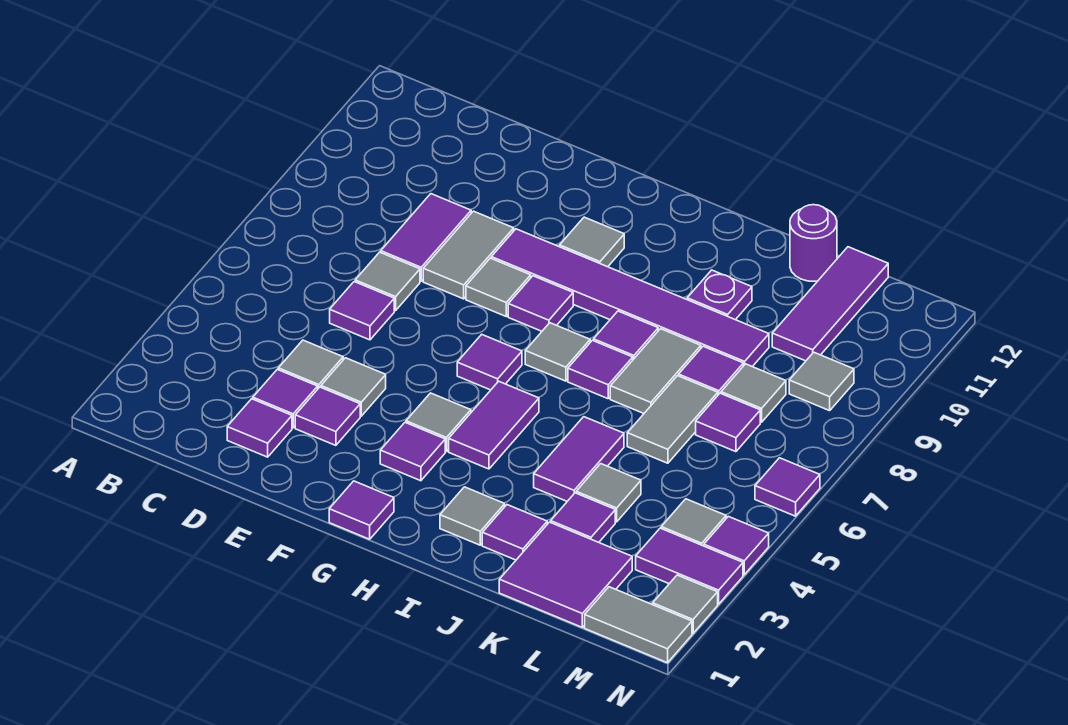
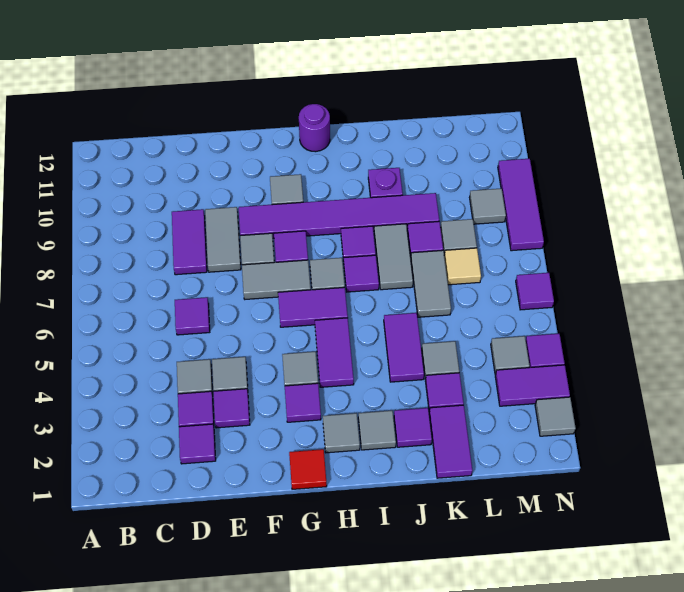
grey 1x1 tile [355,252,420,311] -> grey 1x1 tile moved to [323,413,360,453]
purple 1x1 tile [329,481,394,539] -> red 1x1 tile [289,449,327,489]
purple 1x1 tile [457,334,522,390] -> purple 1x2 tile [278,287,348,327]
purple 2x2 tile [499,522,632,627] -> purple 1x2 tile [429,405,472,478]
purple 1x1 round brick [790,205,837,281] -> purple 1x1 round brick moved to [299,104,330,152]
purple 1x1 tile [696,393,760,452] -> tan 1x1 tile [444,248,481,285]
purple 1x3 tile [772,247,888,361] -> purple 1x3 tile moved to [498,159,544,251]
grey 1x2 tile [585,587,692,663] -> grey 1x2 tile moved to [242,260,311,299]

